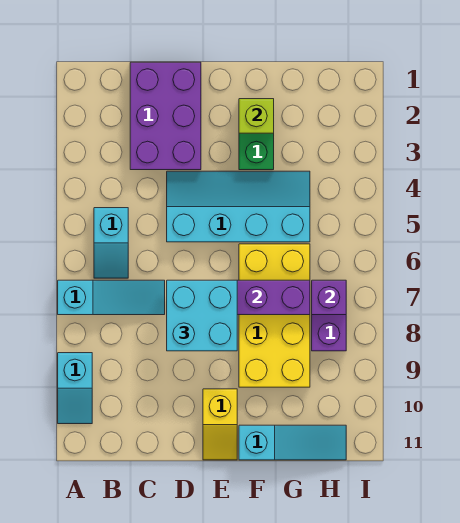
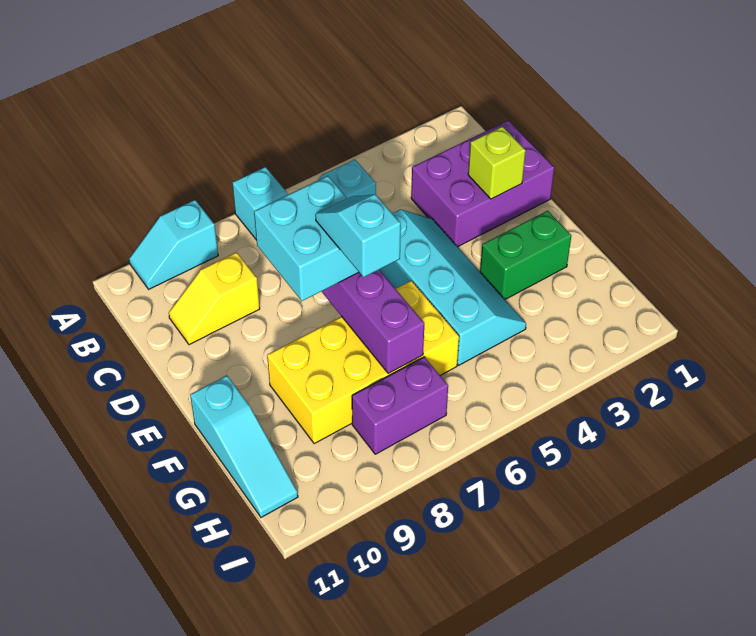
none -> cyan 1x2 slope [315,195,401,277]
yellow 1x2 slope [203,389,237,460] -> yellow 1x2 slope moved to [169,252,260,345]
lime 1x1 brick [239,99,274,133] -> lime 1x1 brick moved to [468,126,526,199]
purple 1x1 brick [312,280,346,315] -> none

